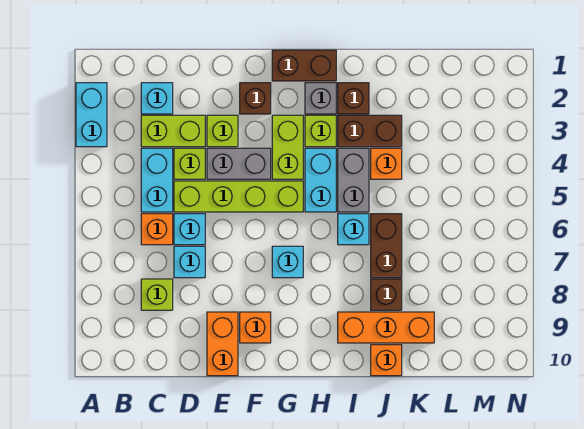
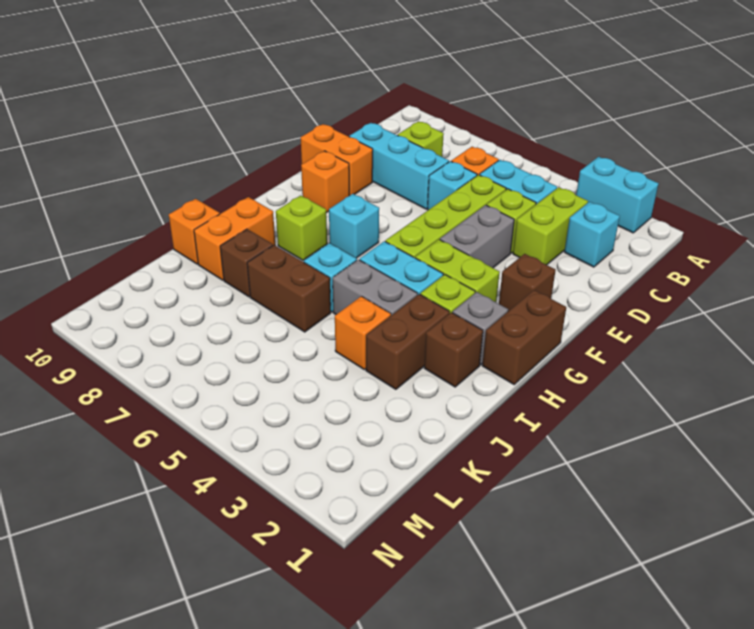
cyan 1x1 brick [174,246,205,278] -> cyan 1x3 brick [349,123,449,209]
lime 1x1 brick [207,115,238,147] -> lime 1x1 brick moved to [276,195,327,260]
orange 1x3 brick [338,312,434,343] -> orange 1x2 brick [194,197,275,280]

